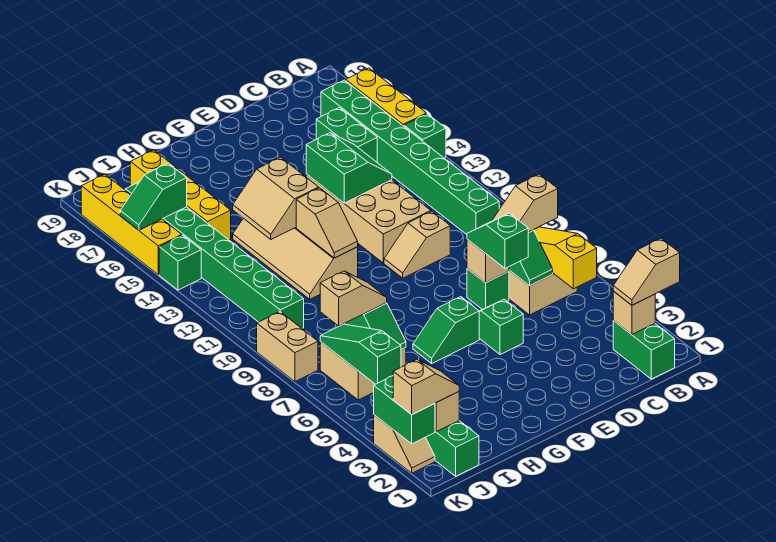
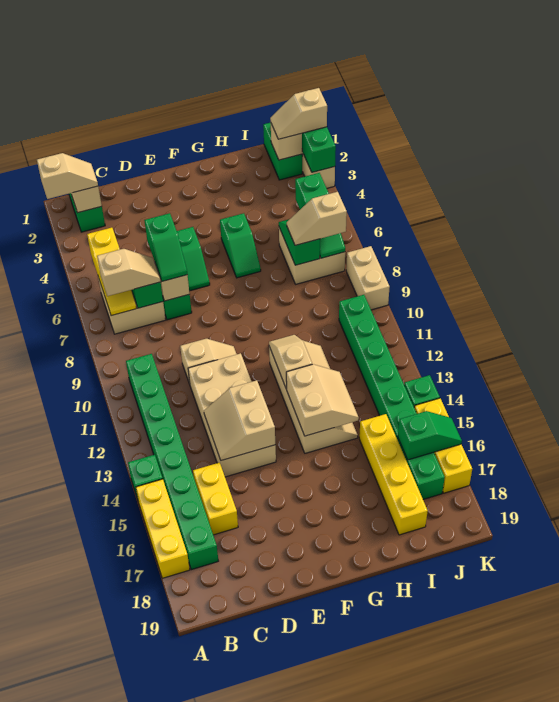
green 1x2 brick [316,108,377,162] -> yellow 1x2 brick [193,463,238,535]
green 2x2 slope [306,133,392,203] -> tan 2x2 slope [204,380,275,461]
green 1x2 slope [413,297,479,363] -> green 1x2 slope turned to [220,213,261,278]
yellow 1x4 brick [81,174,182,275] -> yellow 1x3 brick [414,398,472,493]

